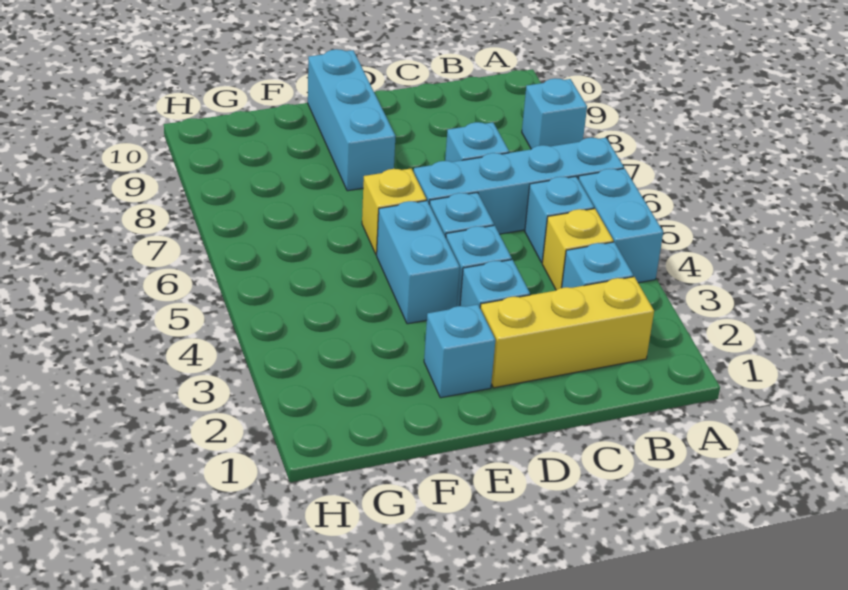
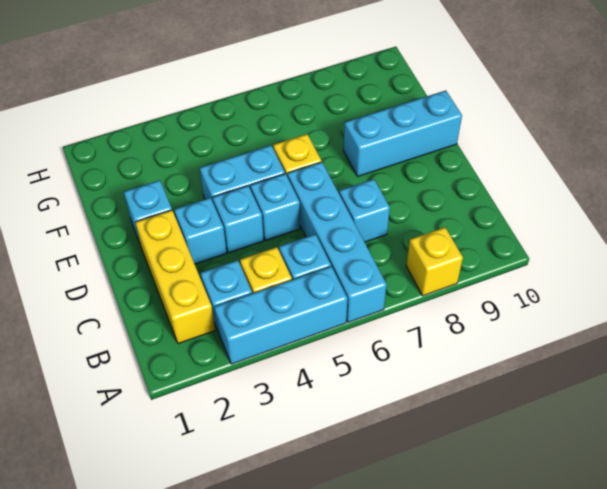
cyan 1x2 brick [578,168,663,283] -> cyan 1x3 brick [214,266,348,364]
cyan 1x1 brick [522,78,587,149] -> yellow 1x1 brick [406,227,463,296]

